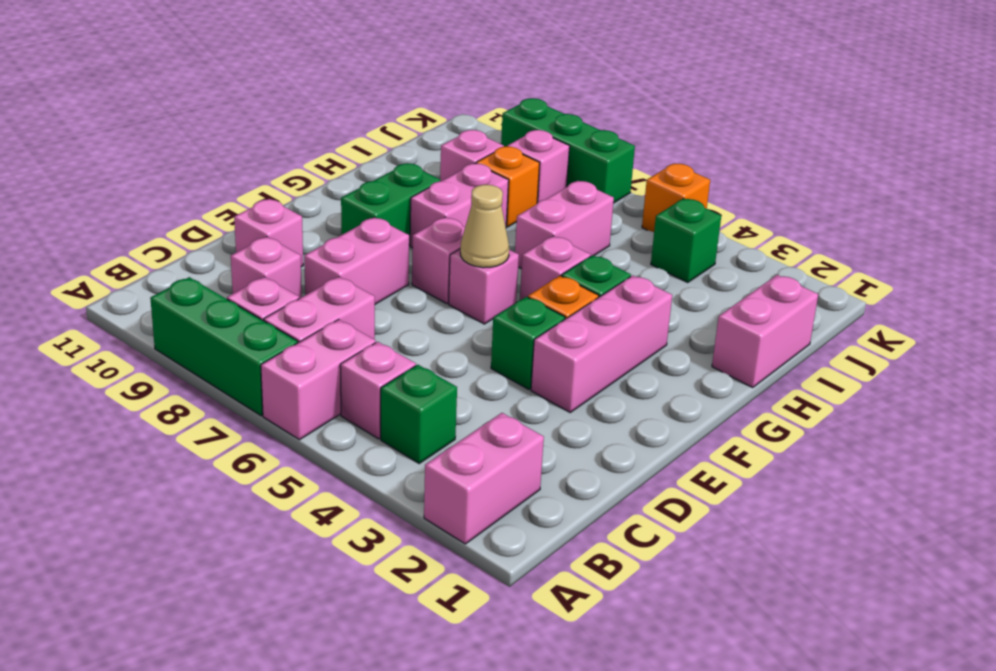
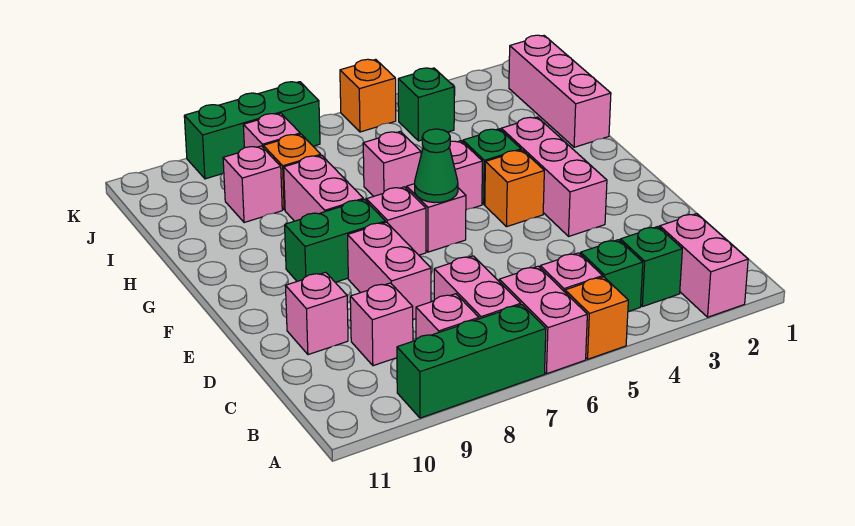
none -> orange 1x1 brick [565,277,628,359]
green 1x1 brick [491,297,565,389] -> green 1x1 brick moved to [620,227,682,307]
tan 1x1 cone [460,185,509,268] -> green 1x1 cone [415,129,458,203]
green 1x2 brick [341,163,441,245] -> green 1x2 brick turned to [285,199,386,282]
pink 1x2 brick [712,275,818,388] -> pink 1x3 brick [509,35,611,147]
pink 1x2 brick [515,181,614,269] -> pink 1x1 brick [363,131,421,197]

